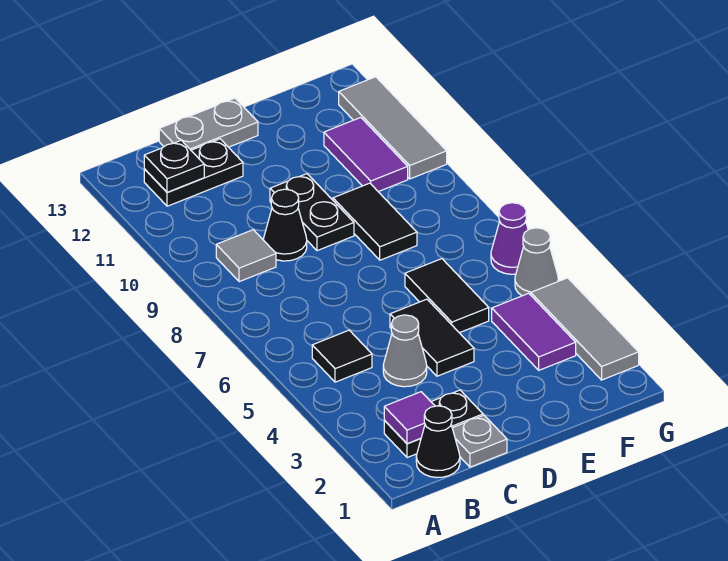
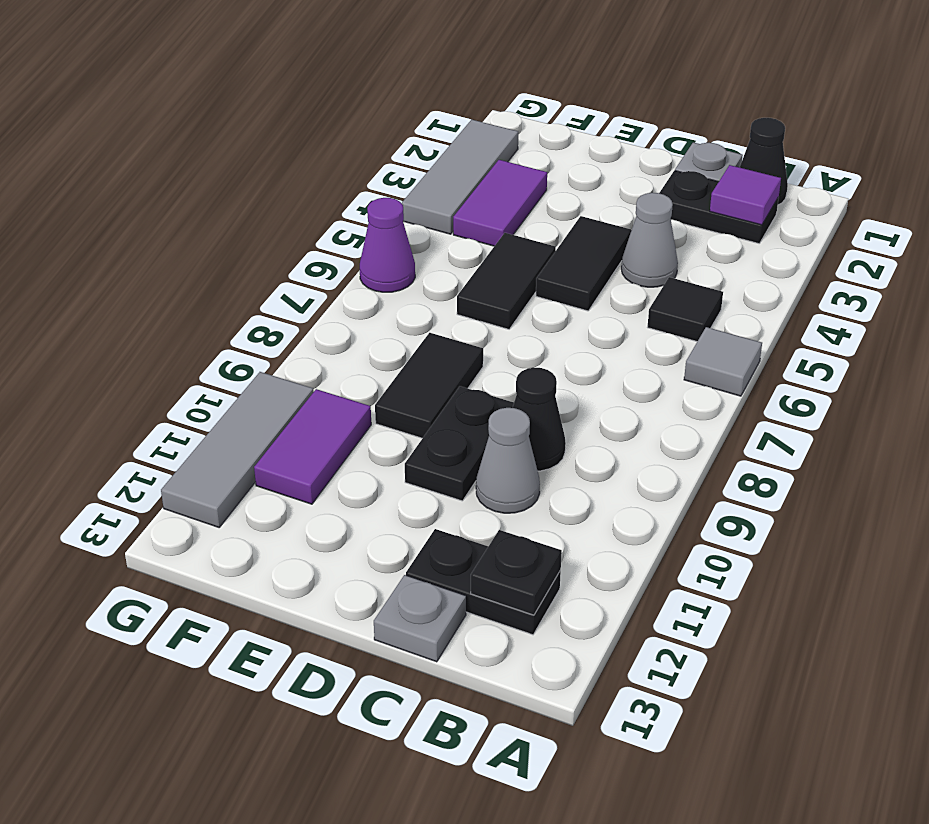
grey 1x1 tile [216,230,276,282] -> grey 1x1 tile moved to [684,327,762,396]
grey 1x2 plate [159,98,258,150] -> grey 1x1 plate [374,575,466,662]
grey 1x1 cone [515,228,558,296] -> grey 1x1 cone moved to [476,408,540,513]

